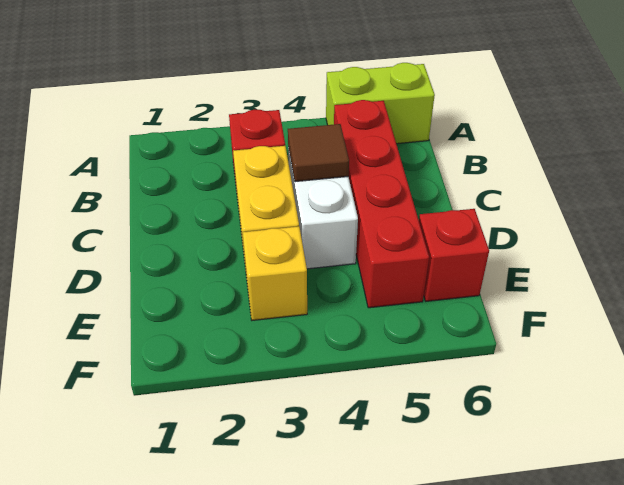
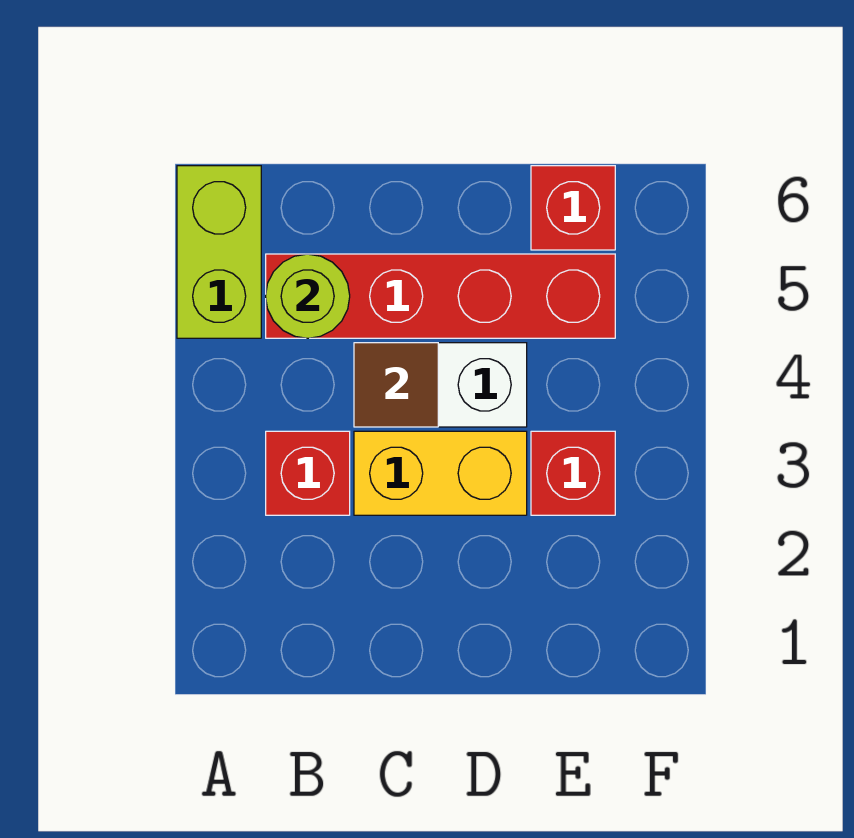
none -> lime 1x1 round brick [266,254,350,338]
yellow 1x1 brick [243,226,307,320] -> red 1x1 brick [531,431,615,515]

